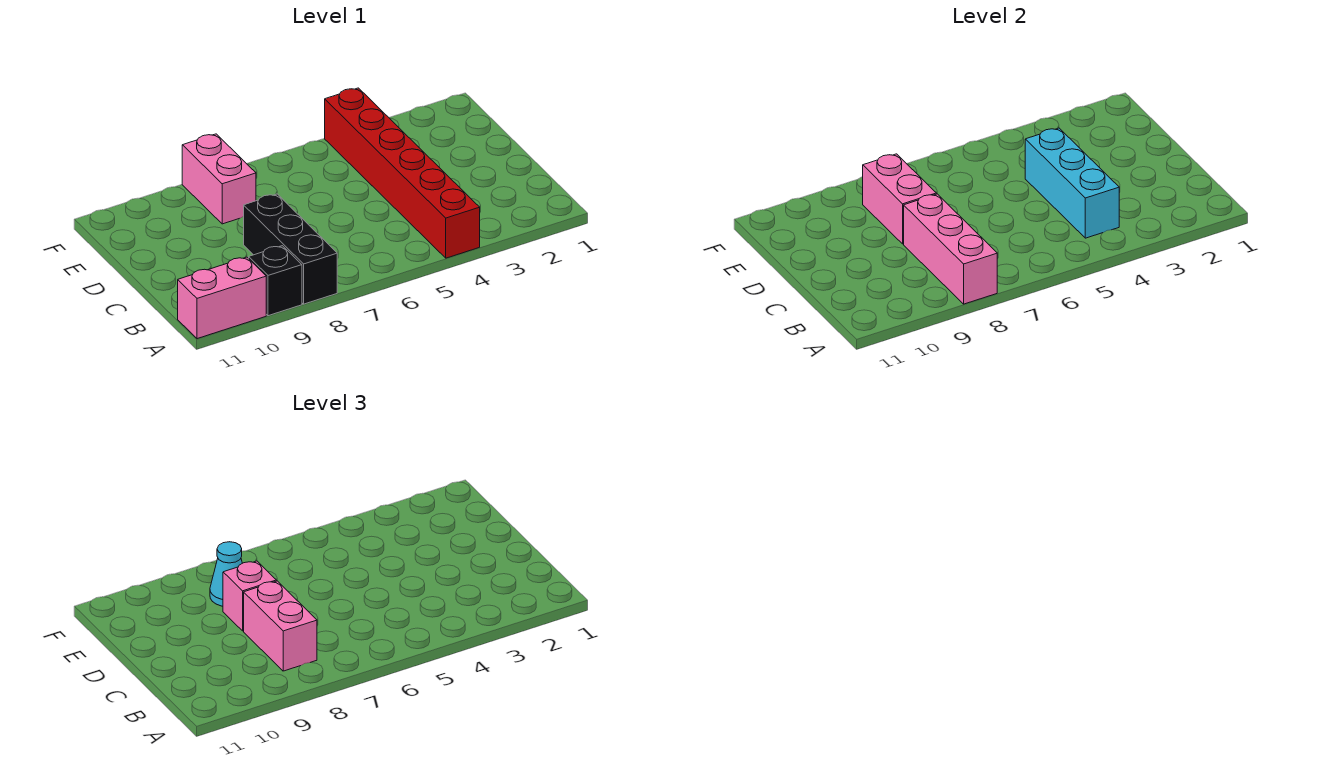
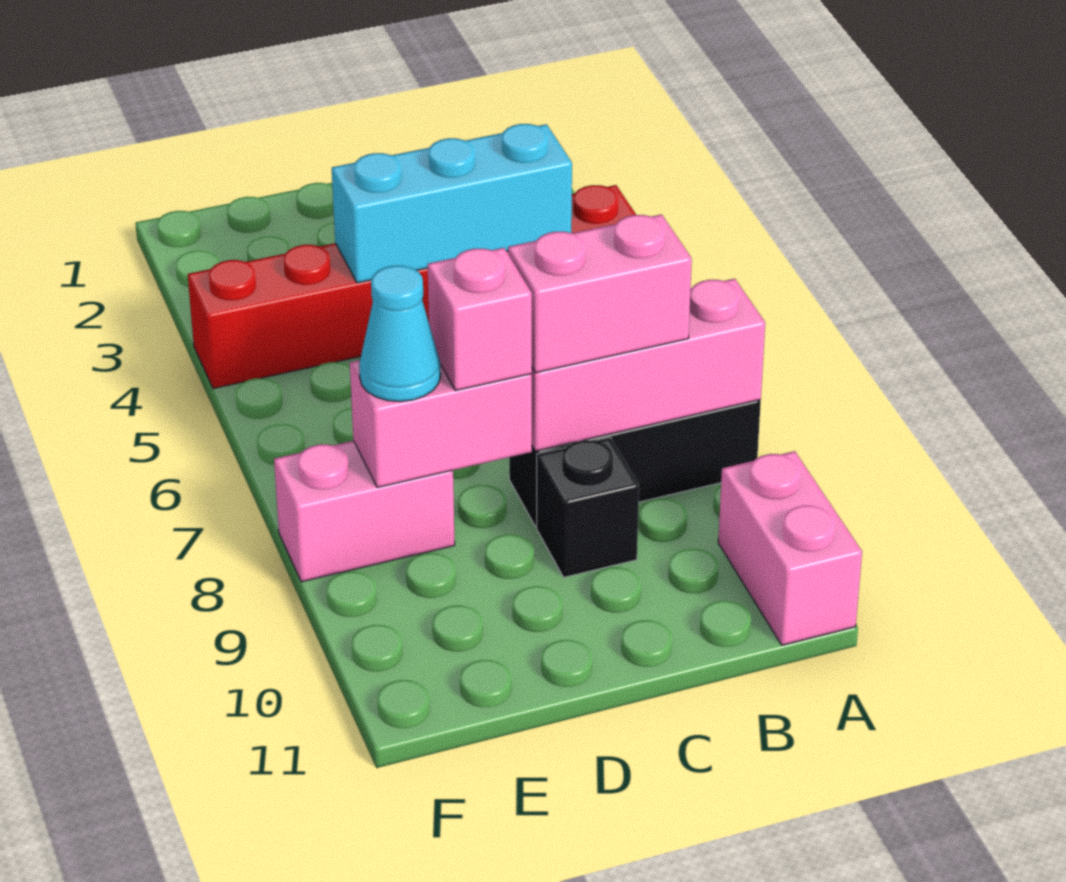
black 1x1 brick [249,246,302,316] -> black 1x1 brick moved to [537,438,639,577]

